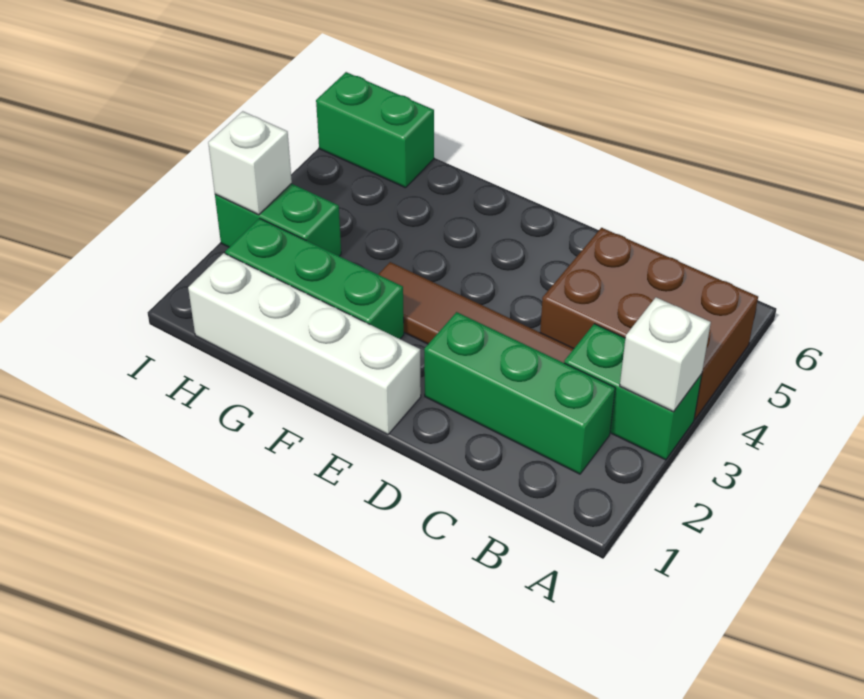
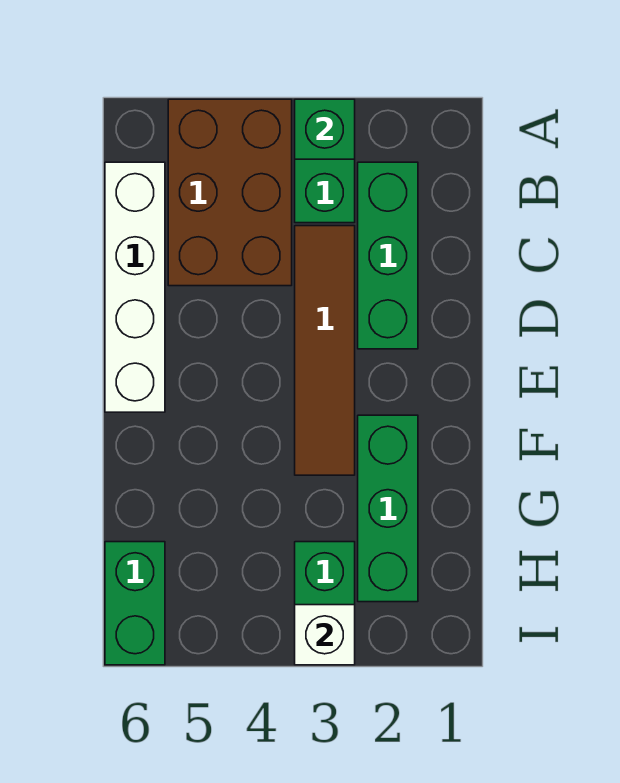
white 1x1 brick [620,297,711,412] -> green 1x1 brick [295,99,355,159]
white 1x4 brick [188,253,421,435] -> white 1x4 brick moved to [105,162,165,412]

